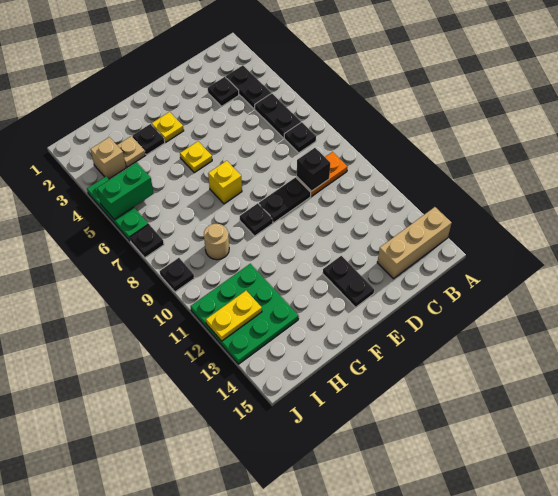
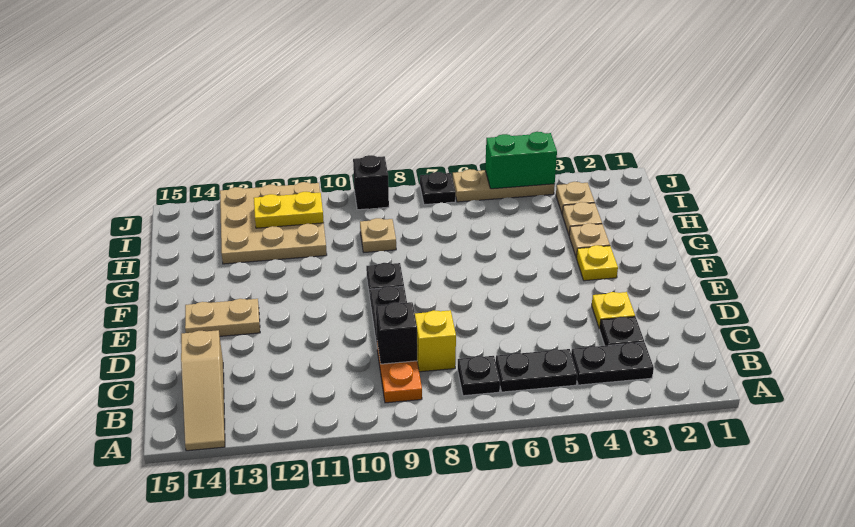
tan 1x3 brick [377,207,452,279] -> tan 1x3 slope [181,330,225,451]
black 1x2 plate [323,256,374,307] -> tan 1x2 plate [185,299,260,336]
yellow 1x1 plate [180,142,212,173] -> yellow 1x1 plate moved to [592,292,635,329]
yellow 1x1 brick [208,161,242,204] -> yellow 1x1 brick moved to [415,310,456,372]
black 1x1 plate [132,124,165,155] -> tan 1x1 plate [569,223,610,258]
tan 1x1 round brick [204,224,229,260] -> tan 1x1 plate [360,218,396,252]
green 3x3 plate [191,264,299,364] -> tan 3x3 plate [220,182,327,264]
tan 1x1 brick [90,137,126,179] -> tan 1x1 plate [556,182,595,215]
green 1x2 brick [97,162,154,219] -> green 1x2 brick turned to [485,132,557,189]
yellow 1x2 plate [206,291,262,341] -> yellow 1x2 plate turned to [254,192,324,228]
green 1x3 plate [87,177,148,241] -> tan 1x3 plate [453,169,555,202]
black 1x1 plate [160,258,194,292] -> black 1x1 brick [353,155,389,210]

